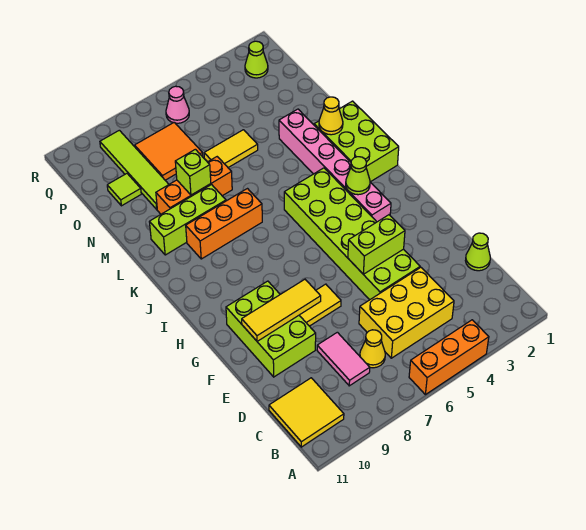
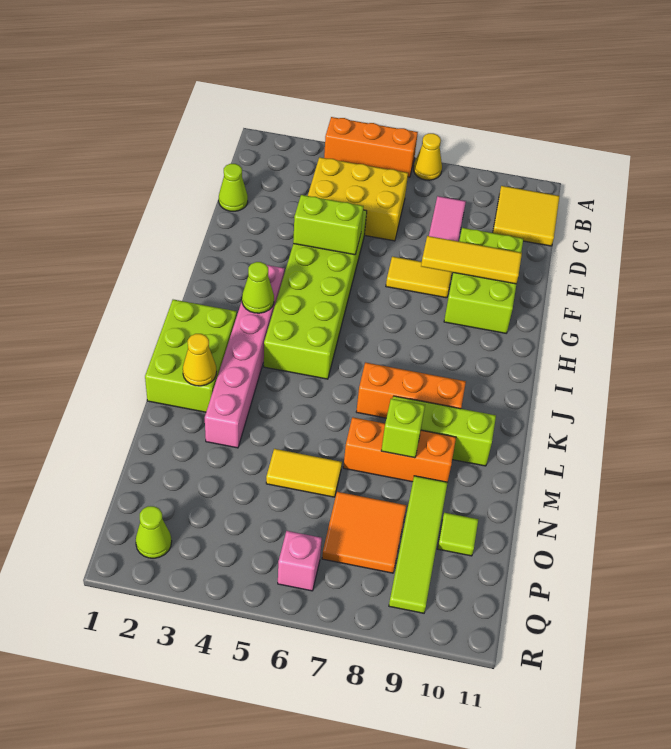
yellow 1x1 cone [360,330,385,368] -> yellow 1x1 cone moved to [414,133,442,180]
pink 1x1 cone [166,86,189,123] -> pink 1x1 brick [278,531,322,591]

